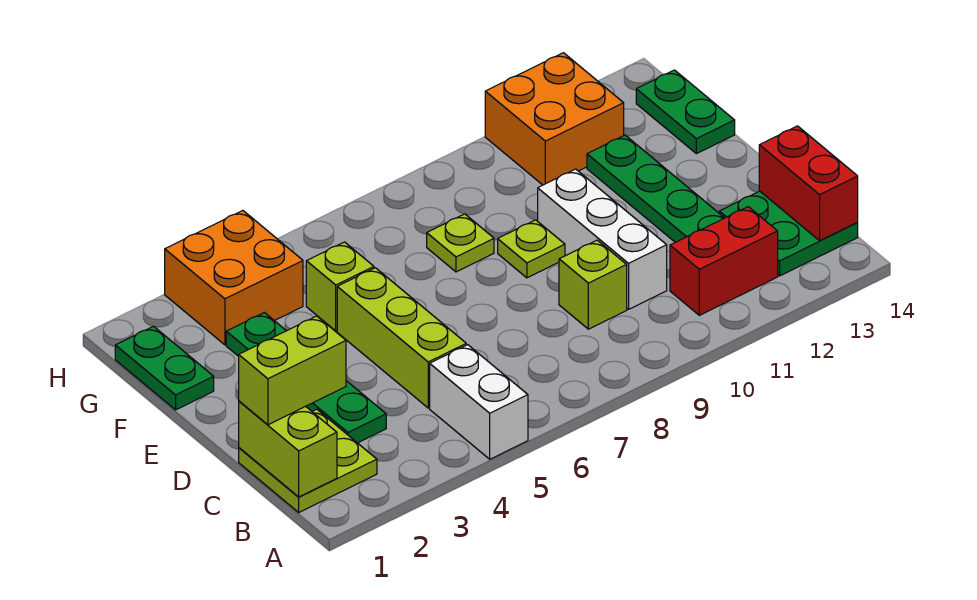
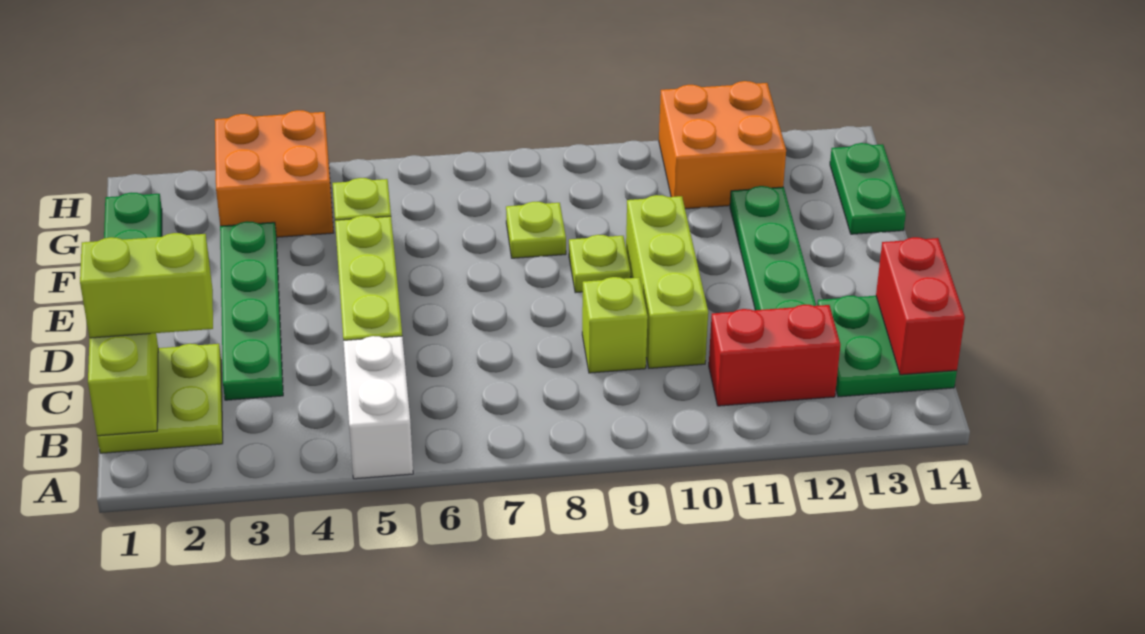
white 1x3 brick [538,169,667,309] -> lime 1x3 brick [626,195,708,368]

